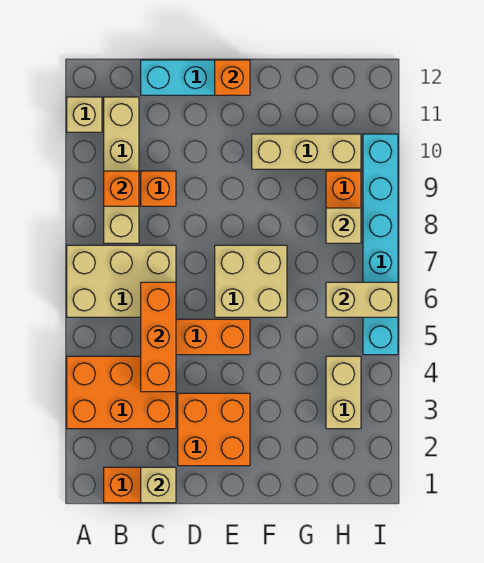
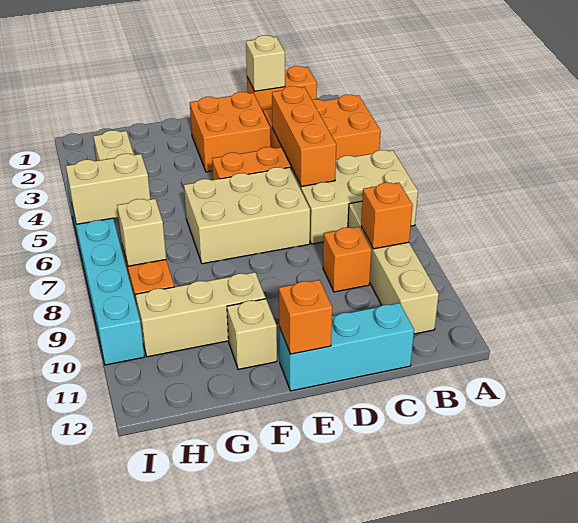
tan 1x1 brick [67,97,102,132] -> tan 1x1 brick moved to [227,299,277,369]
tan 2x2 brick [215,245,287,317] -> tan 2x3 brick [184,167,310,264]

